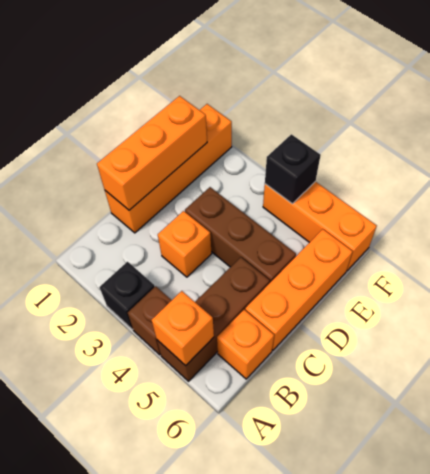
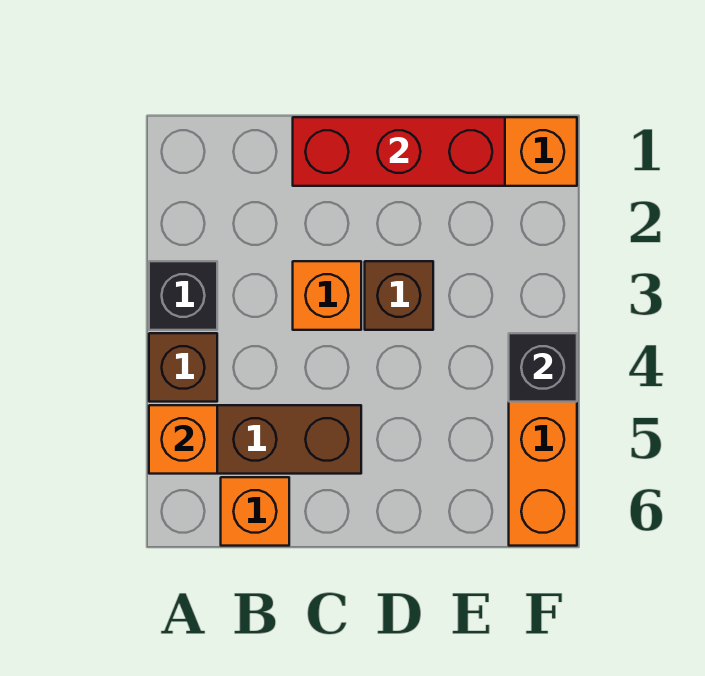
orange 1x3 brick [97,96,207,210] -> red 1x3 brick [293,117,505,186]
orange 1x3 brick [245,229,353,350] -> none
brown 1x3 brick [185,187,296,282] -> brown 1x1 brick [365,261,433,330]

